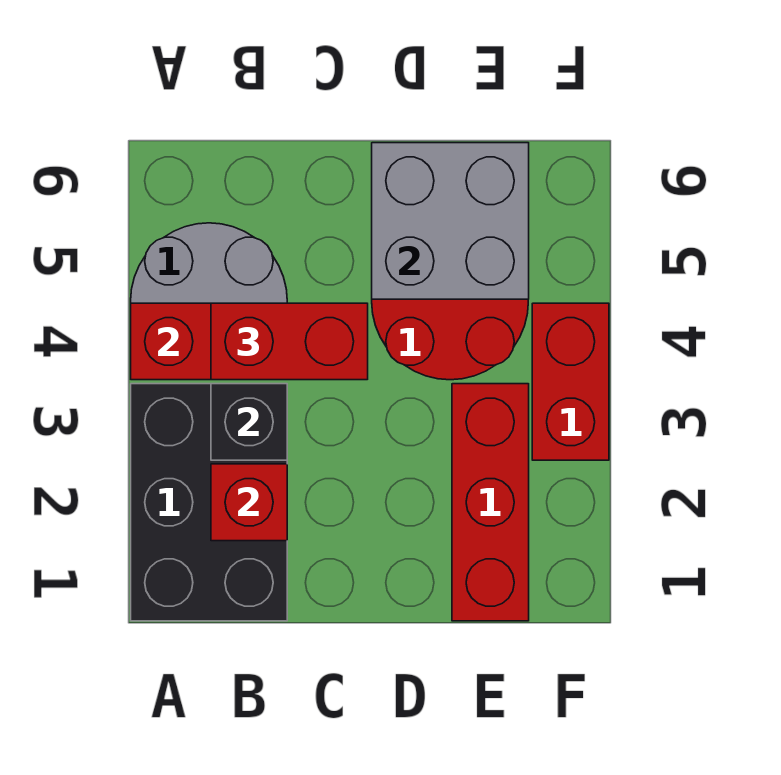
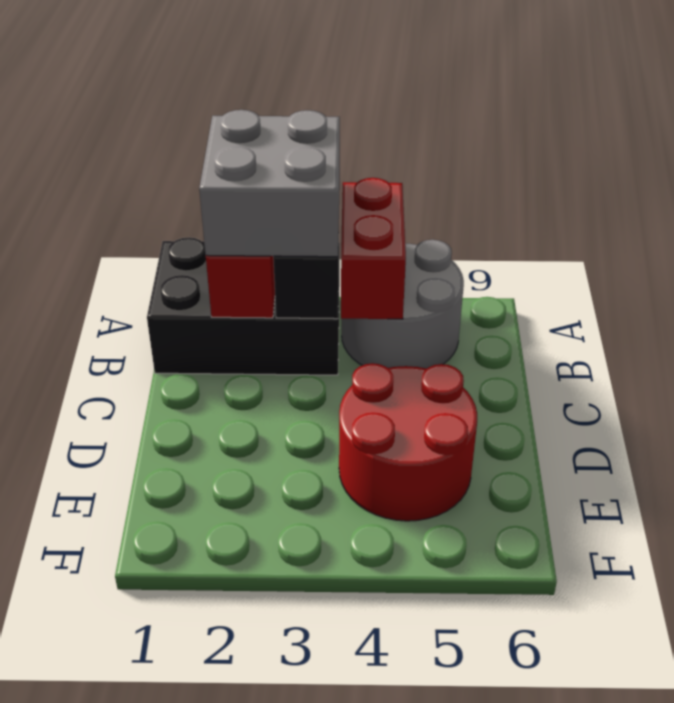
red 1x2 brick [211,303,368,380] -> none
grey 2x2 brick [372,143,529,299] -> grey 2x2 brick moved to [199,110,340,257]
red 1x3 brick [452,384,529,621] -> none
red 1x2 brick [532,303,609,460] -> none

